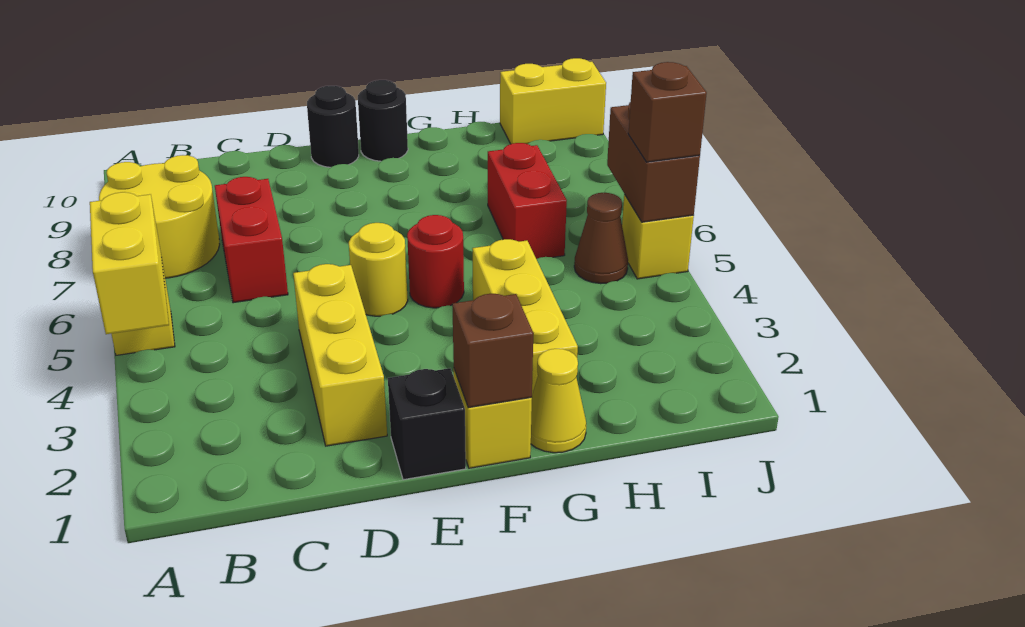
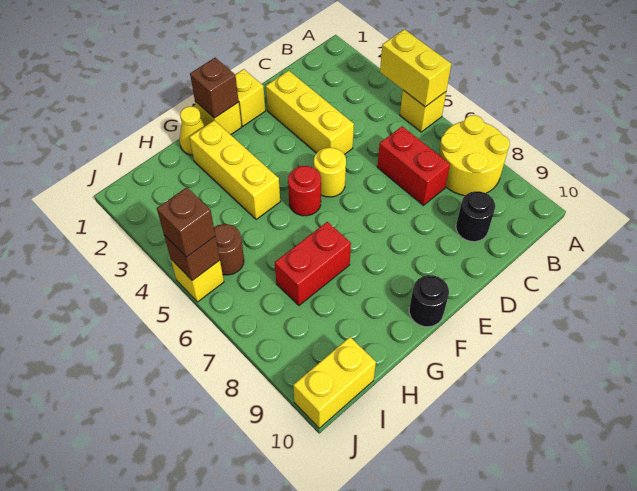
black 1x1 brick [388,368,466,480] -> yellow 1x1 brick [235,69,265,126]
black 1x1 round brick [307,86,359,167] -> black 1x1 round brick moved to [456,191,495,242]
red 1x2 brick [488,143,567,259] -> red 1x2 brick turned to [275,222,351,305]
brown 1x1 cone [574,193,628,284] -> brown 1x1 round brick [214,224,244,275]
brown 1x2 brick [607,102,700,222] -> brown 1x1 brick [164,235,220,281]

